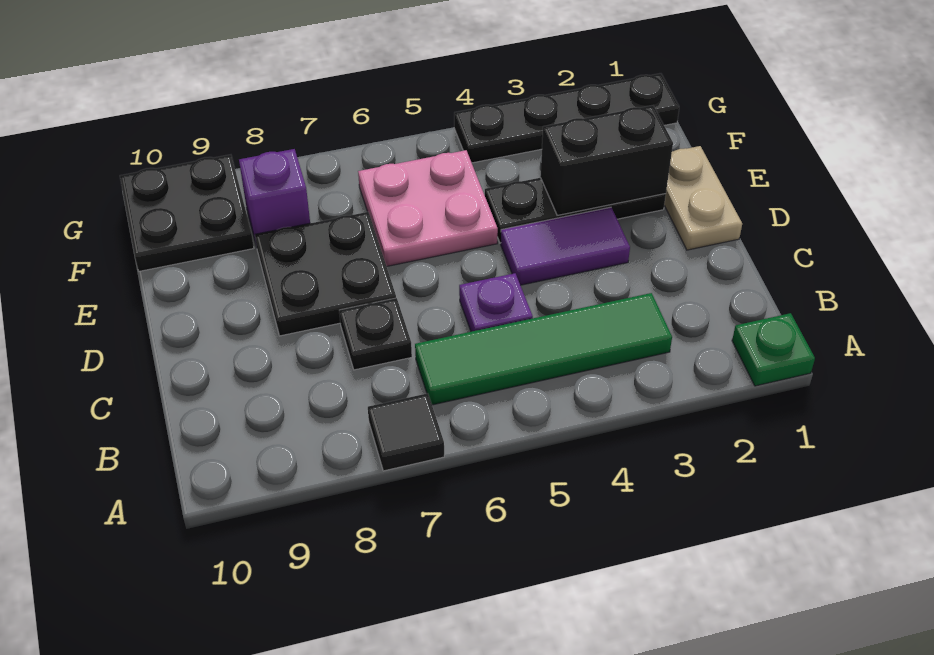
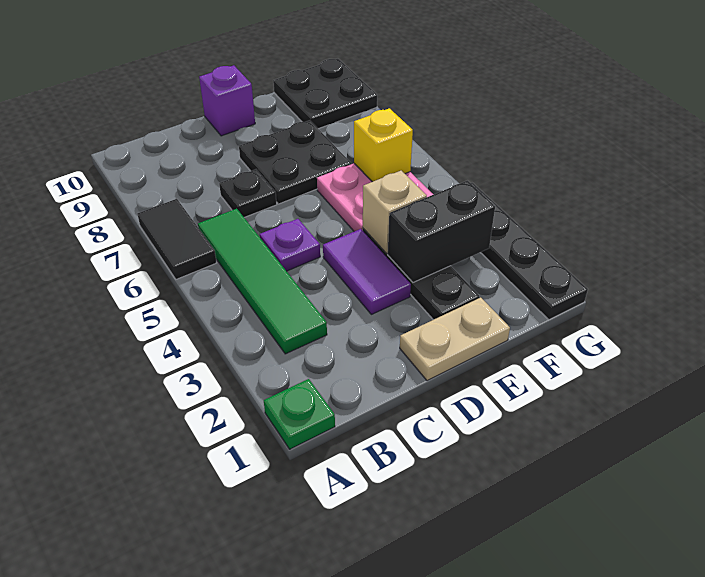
black 1x1 tile [368,393,444,471] -> black 1x2 tile [137,199,216,279]
black 1x2 brick [540,105,673,215] -> black 1x2 brick turned to [388,181,495,282]
none -> tan 1x1 brick [363,171,427,254]
none -> yellow 1x1 brick [354,108,413,182]
purple 1x1 brick [239,149,310,246] -> purple 1x1 brick moved to [199,65,255,136]

